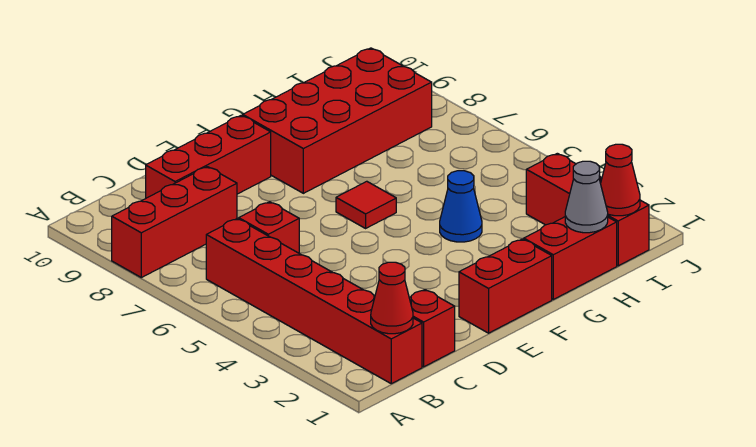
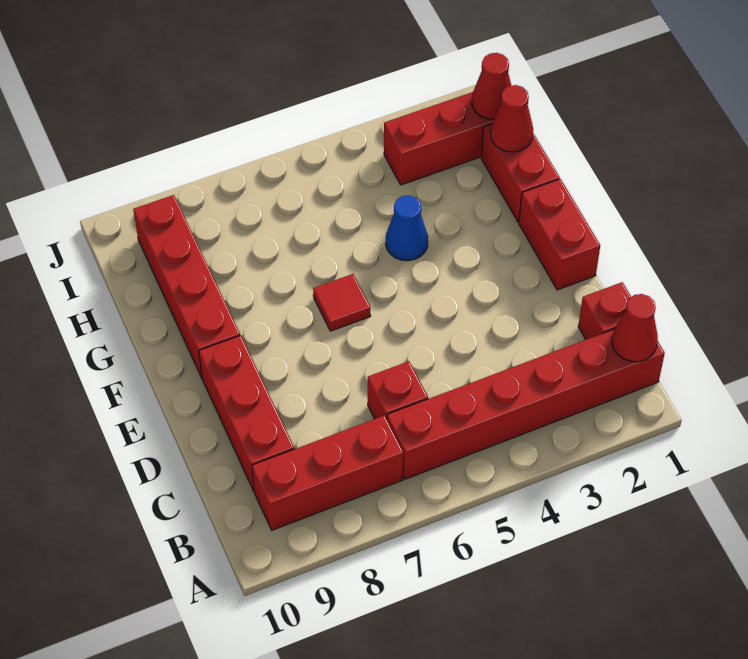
red 1x3 brick [112,167,237,278] -> red 1x3 brick turned to [252,415,403,530]
red 2x4 brick [243,48,432,193] -> red 1x4 brick [133,195,240,378]
grey 1x1 cone [565,161,608,233] -> red 1x1 cone [491,85,533,152]

